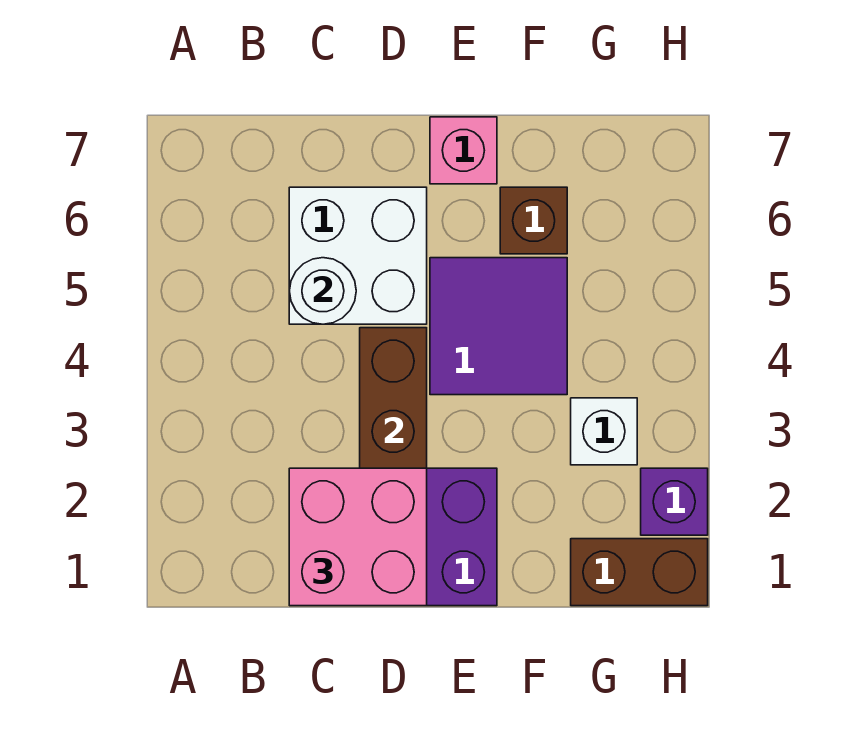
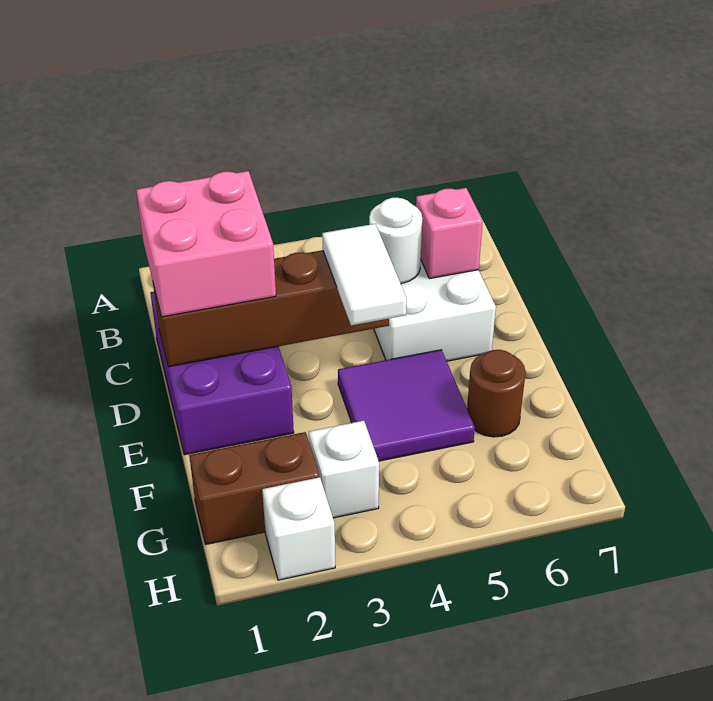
none -> white 1x2 tile [322,224,407,325]
pink 1x1 brick [430,117,497,184] -> pink 1x1 brick moved to [416,188,483,279]
brown 1x1 brick [500,187,567,254] -> brown 1x1 round brick [467,350,526,437]
brown 1x2 brick [571,539,708,606] -> brown 1x2 brick turned to [189,432,319,544]
purple 1x1 brick [641,468,708,535] -> white 1x1 brick [262,477,335,580]

